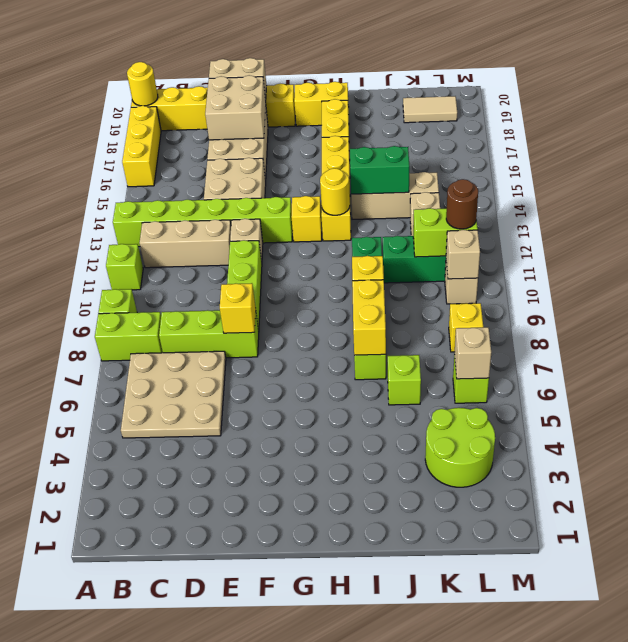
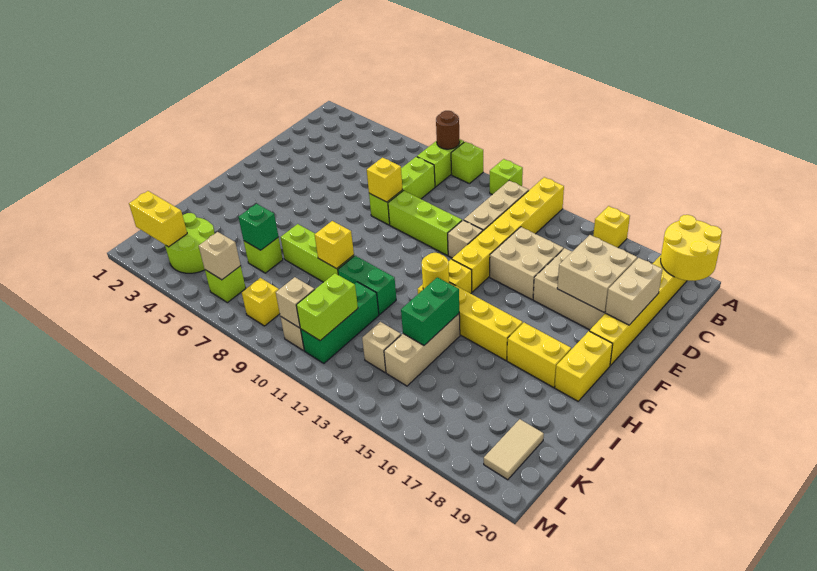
lime 1x6 brick [113,197,293,247] -> yellow 1x6 brick [452,177,564,292]
yellow 1x3 brick [122,106,161,187] -> yellow 1x1 brick [593,206,630,248]
yellow 1x1 round brick [127,62,158,106] -> yellow 2x2 round brick [661,215,722,281]
tan 3x3 plate [121,351,226,438] -> none
yellow 1x2 brick [352,280,386,355] -> yellow 1x2 brick moved to [129,191,187,247]
none -> green 1x1 brick [238,204,278,250]
brown 1x1 round brick [446,179,478,229] -> brown 1x1 round brick moved to [436,111,460,149]

